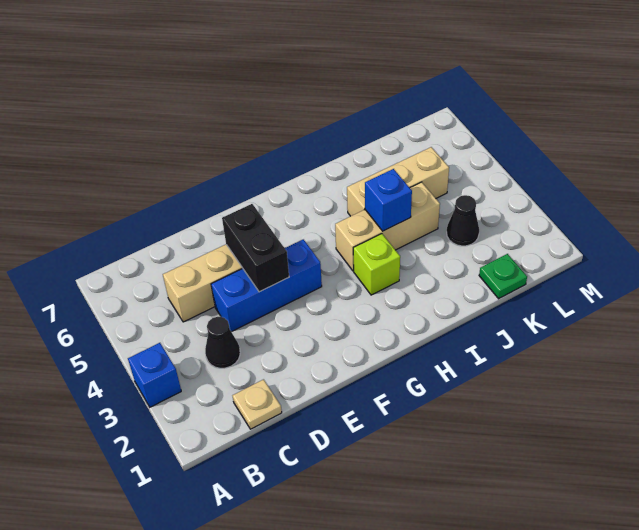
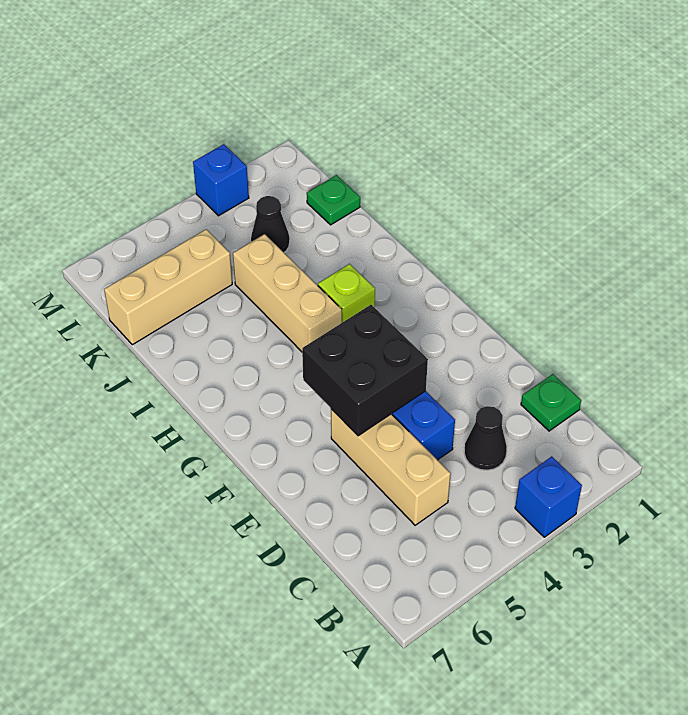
tan 1x1 plate [232,379,282,429] -> green 1x1 plate [521,374,581,431]
black 1x2 brick [222,204,289,292] -> black 2x2 brick [302,305,428,436]
blue 1x1 brick [365,169,412,231] -> blue 1x1 brick moved to [193,144,249,216]
tan 1x3 brick [347,147,449,216] -> tan 1x3 brick turned to [104,229,232,345]

